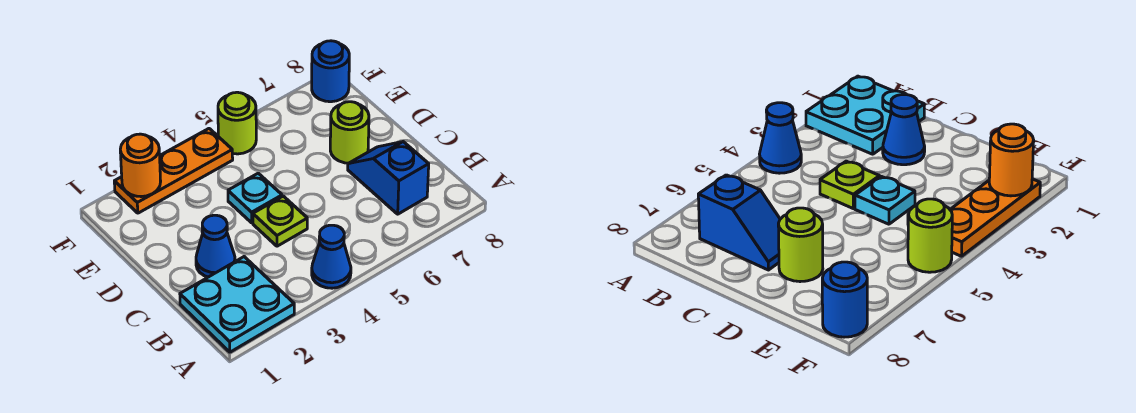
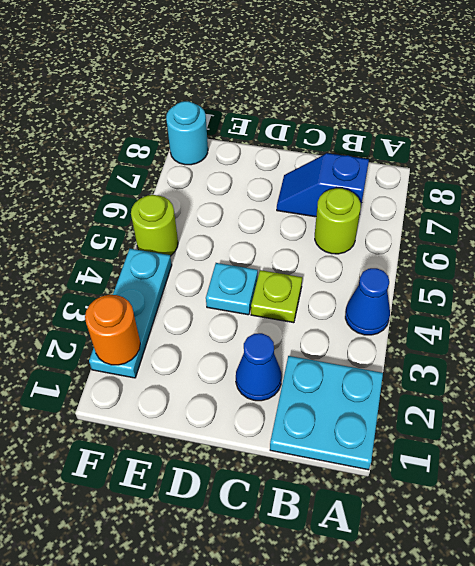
lime 1x1 round brick [330,102,369,163] -> lime 1x1 round brick moved to [315,188,361,254]
orange 1x3 plate [114,129,233,213] -> cyan 1x3 plate [89,249,172,378]
blue 1x1 round brick [312,41,349,102] -> cyan 1x1 round brick [166,101,208,165]

